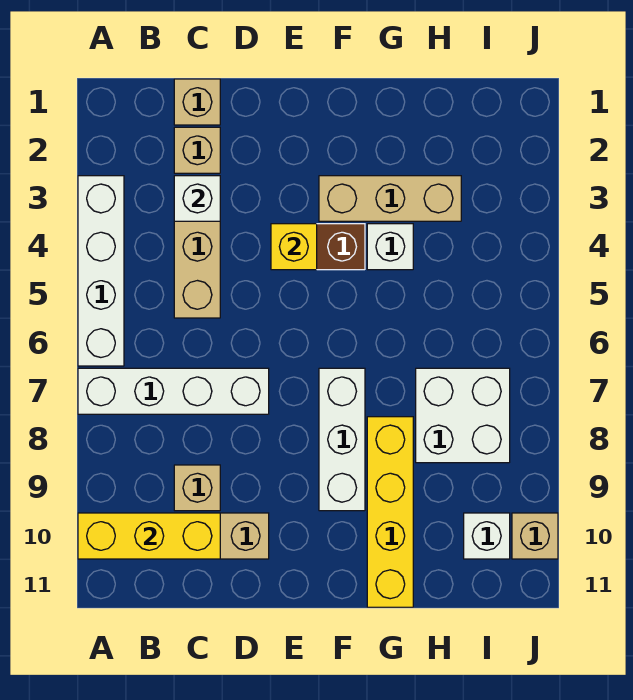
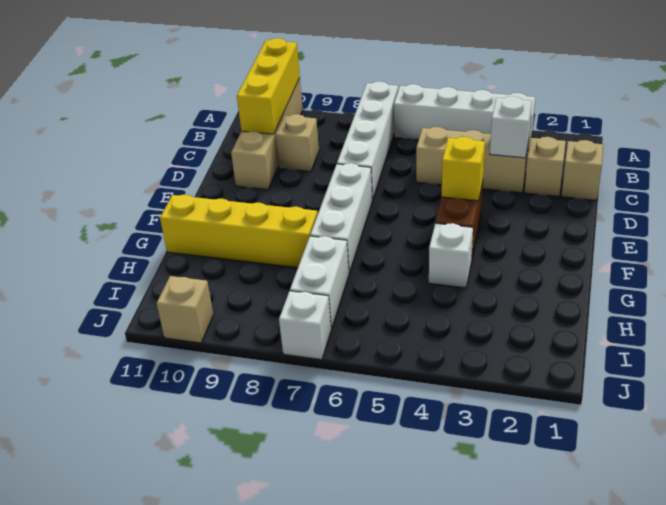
tan 1x3 brick [319,176,461,221] -> none
white 1x3 brick [319,368,365,511] -> white 1x3 brick turned to [310,163,372,273]
white 2x2 brick [416,368,510,463] -> white 1x2 brick [290,236,349,329]
white 1x1 brick [464,513,510,559] -> white 1x1 brick moved to [279,291,331,360]

